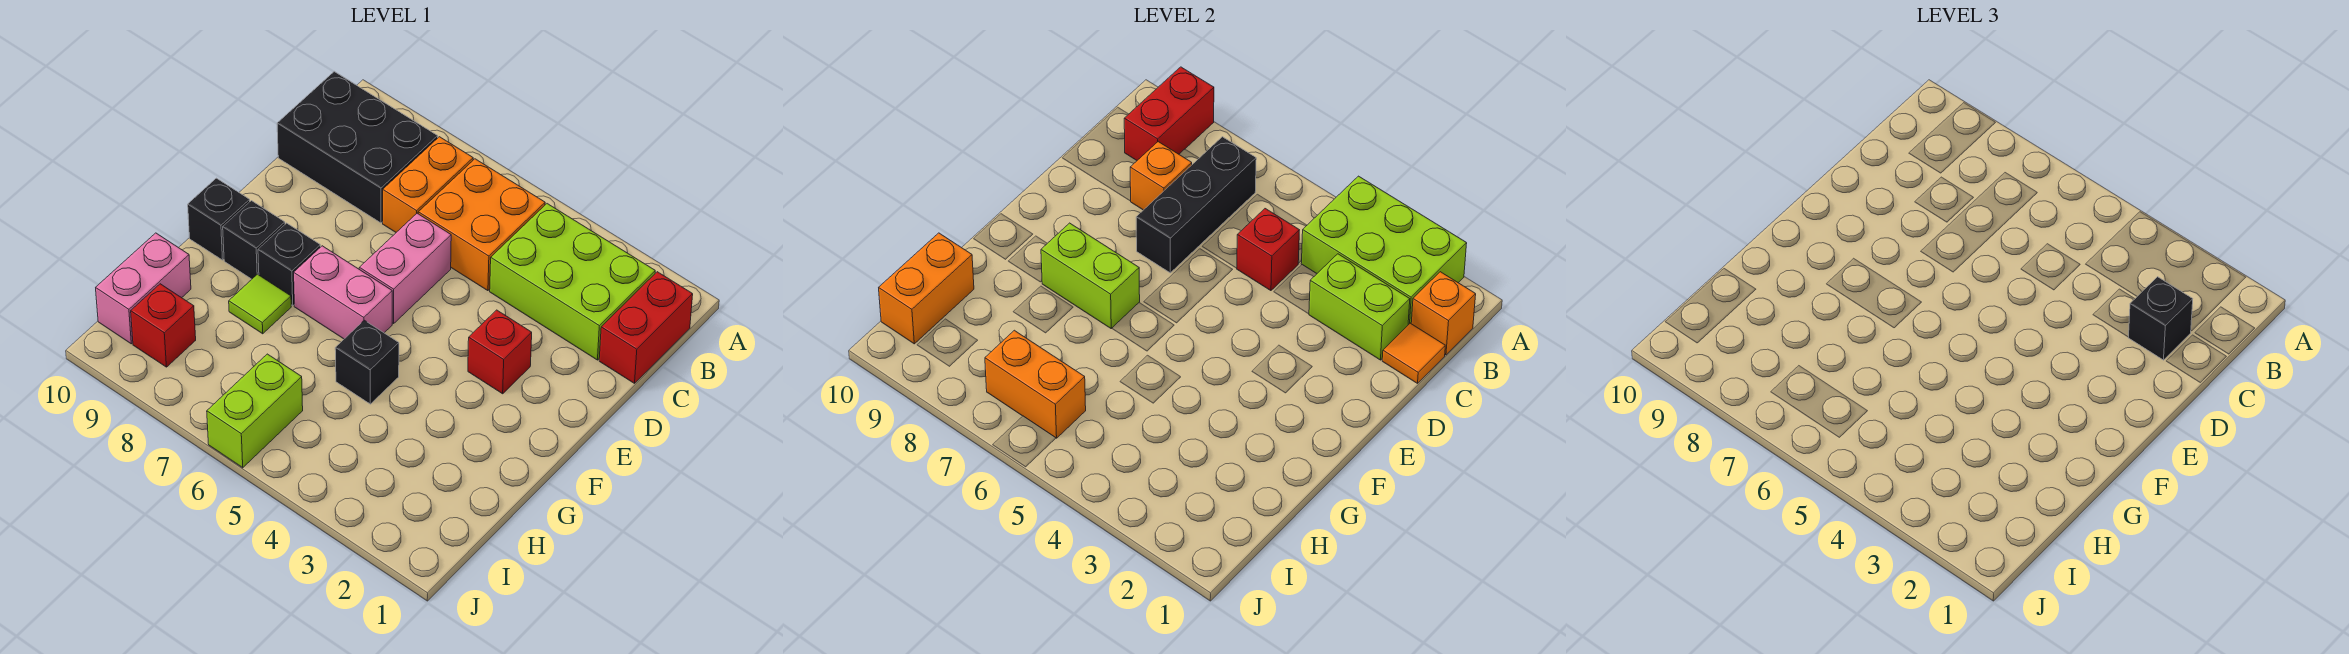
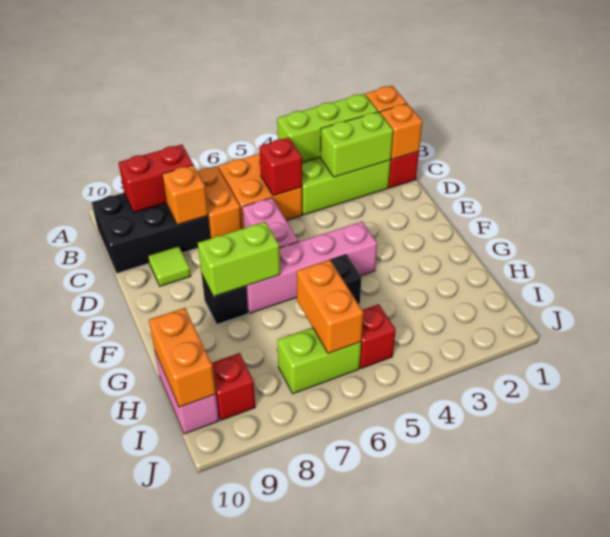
lime 2x3 brick [1301,176,1467,325] -> lime 1x3 brick [277,94,378,163]
red 1x2 brick [1124,67,1214,160] -> red 1x2 brick turned to [118,145,193,212]
black 1x3 brick [1136,137,1256,273] -> none
orange 1x1 tile [1382,323,1445,383] -> orange 1x1 brick [380,104,423,159]
black 1x1 brick [2128,277,2193,360] -> none
red 1x1 brick [468,310,532,394] -> red 1x1 brick moved to [360,304,396,369]
pink 1x2 brick [294,246,392,339] -> pink 1x4 brick [246,222,377,313]
black 1x1 brick [223,201,285,279] -> none
black 1x1 brick [188,178,250,260] -> none
lime 1x1 tile [229,274,291,334] -> lime 1x1 tile moved to [148,246,191,286]
lime 1x2 brick [207,354,303,468] -> lime 1x2 brick turned to [277,327,361,394]
orange 1x2 brick [985,330,1086,438] -> orange 1x2 brick turned to [297,260,363,354]

